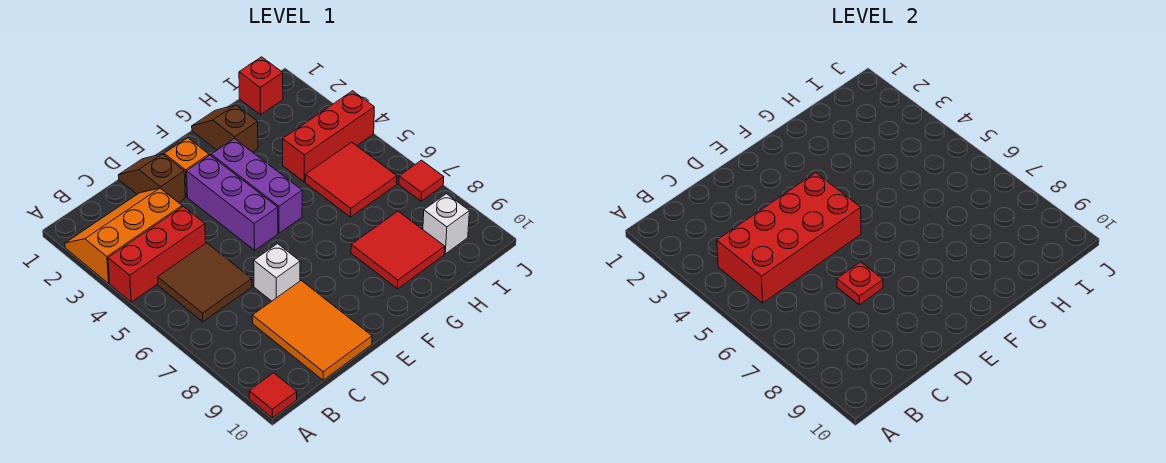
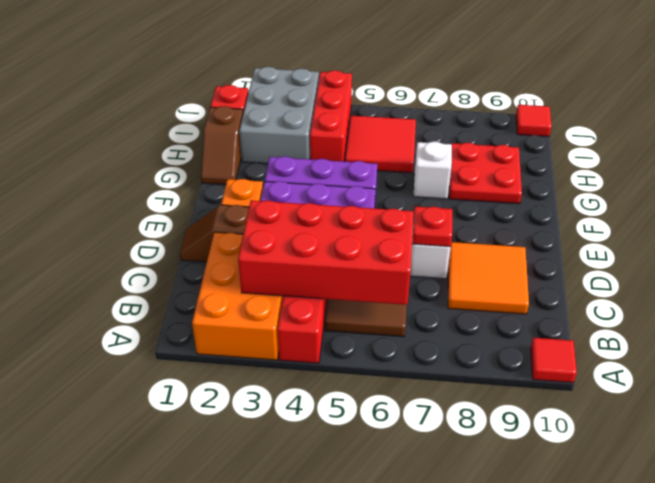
orange 2x3 slope [65,188,182,283] -> orange 2x3 brick [192,232,283,360]
red 2x4 brick [717,173,861,303] -> red 2x4 brick turned to [238,200,413,305]
orange 2x3 tile [252,281,372,380] -> orange 2x2 tile [448,242,529,314]
brown 1x2 slope [192,105,258,152] -> brown 1x2 slope turned to [201,106,243,185]
red 2x2 tile [351,211,445,289] -> red 2x2 plate [449,143,522,204]
none -> grey 2x3 brick [239,67,319,164]
white 1x1 brick [423,194,469,254] -> white 1x1 brick moved to [413,142,452,199]
red 1x1 tile [399,160,444,201] -> red 1x1 tile moved to [516,105,552,137]

